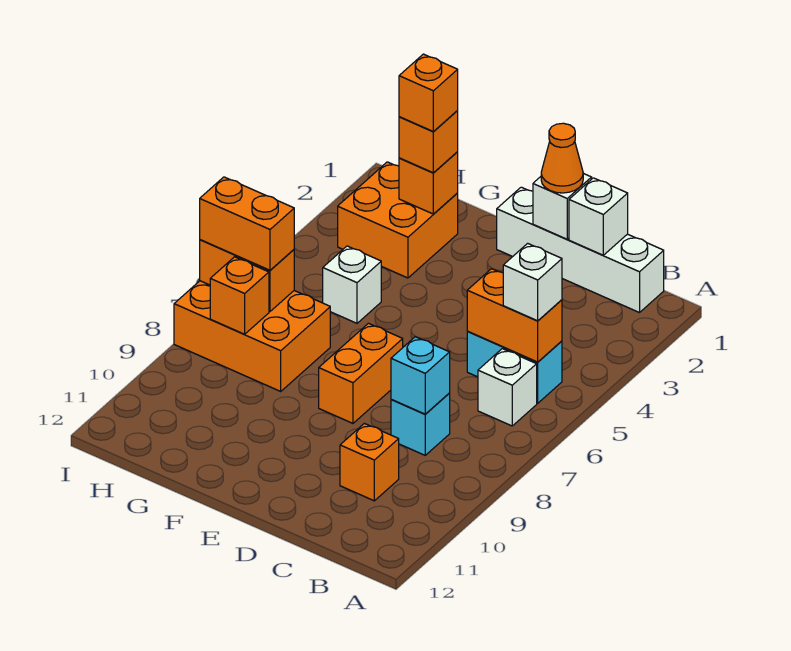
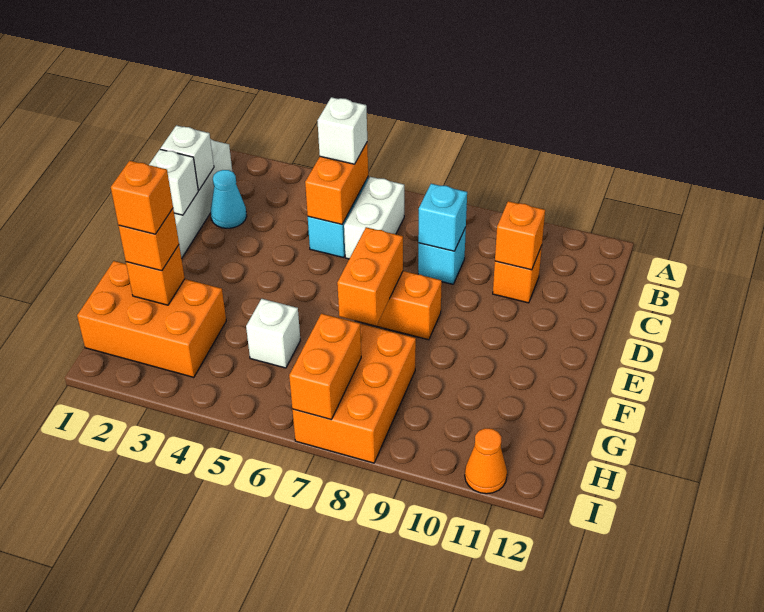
white 1x1 brick [478,349,537,426] -> white 1x2 brick [344,177,404,259]
none -> cyan 1x1 cone [211,170,247,228]
orange 1x1 cone [541,123,583,193] -> orange 1x1 cone moved to [465,428,507,494]
orange 2x2 brick [338,162,458,278] -> orange 2x3 brick [77,261,226,377]
orange 1x2 brick [200,177,294,270] -> orange 1x2 brick moved to [337,227,403,326]
orange 1x1 brick [210,257,269,334] -> orange 1x1 brick moved to [495,201,545,270]

